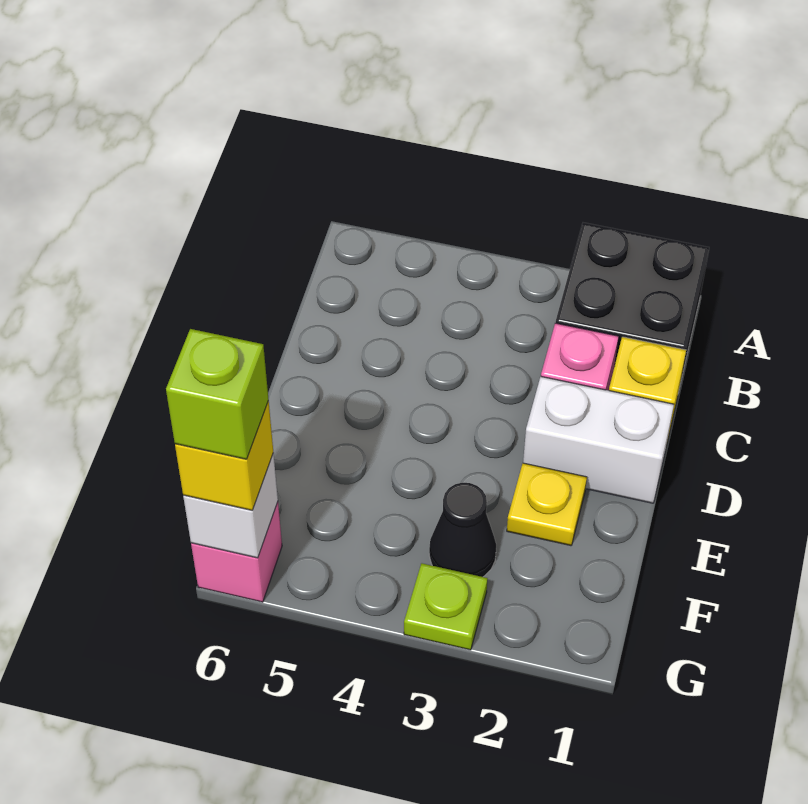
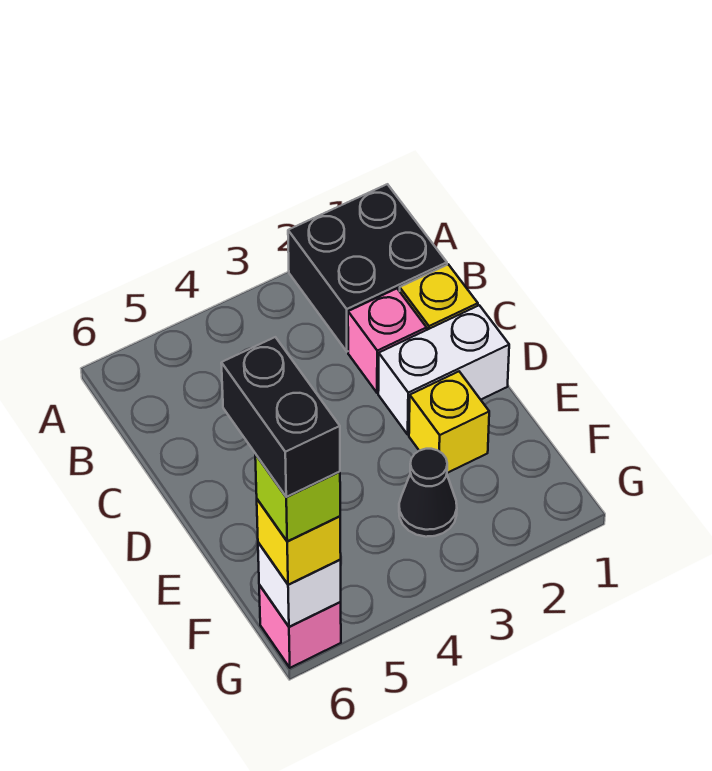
yellow 1x1 plate [507,463,587,546] -> yellow 1x1 brick [409,372,489,473]
none -> black 1x2 brick [221,337,340,497]
lime 1x1 plate [404,563,488,650] -> none

